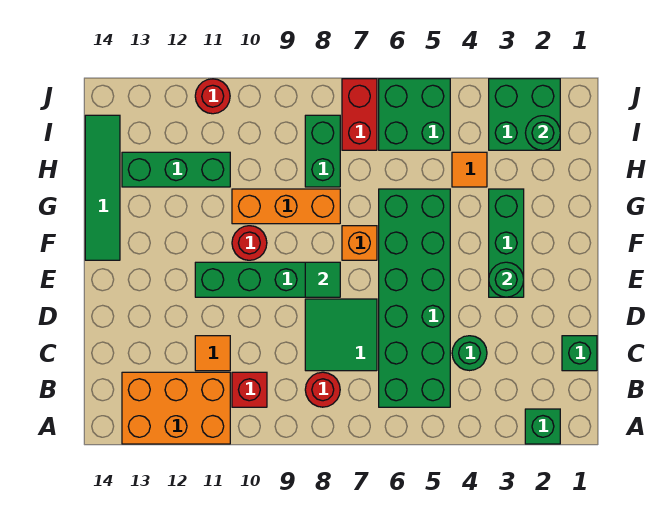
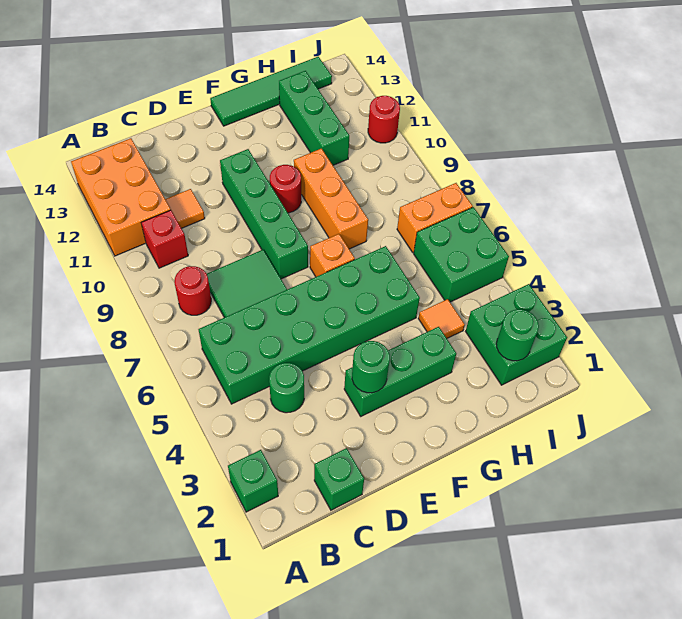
green 1x1 tile [305,262,340,297] -> none
green 1x2 brick [305,115,340,187] -> none
red 1x2 brick [342,79,377,150] -> orange 1x2 brick [397,183,473,252]

